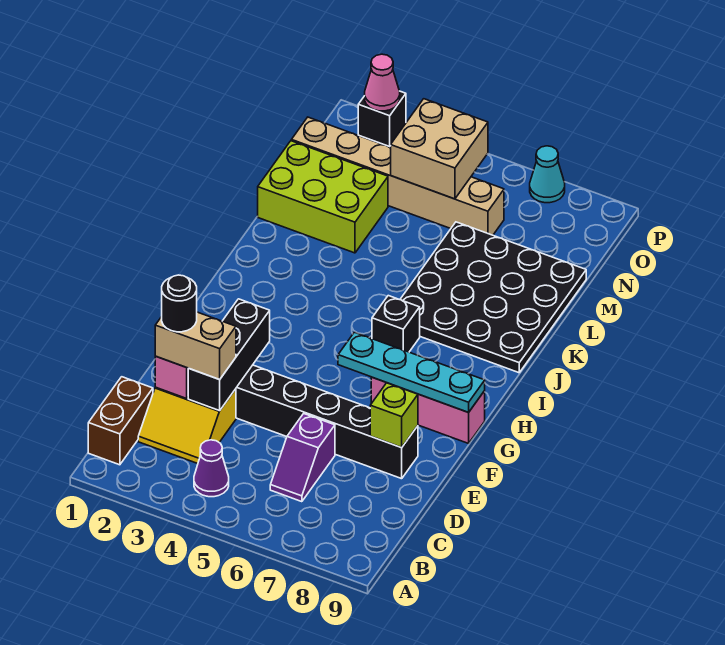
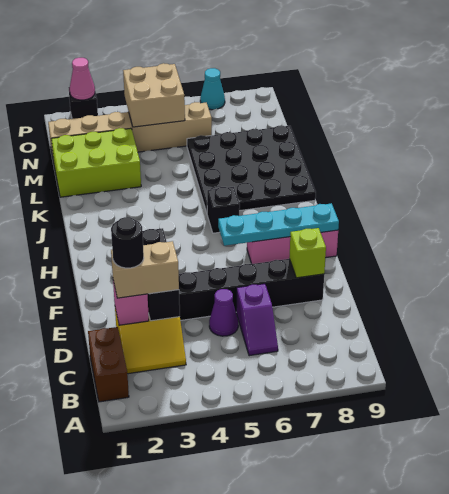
purple 1x1 cone [194,440,229,497] -> purple 1x1 cone moved to [209,289,238,336]

